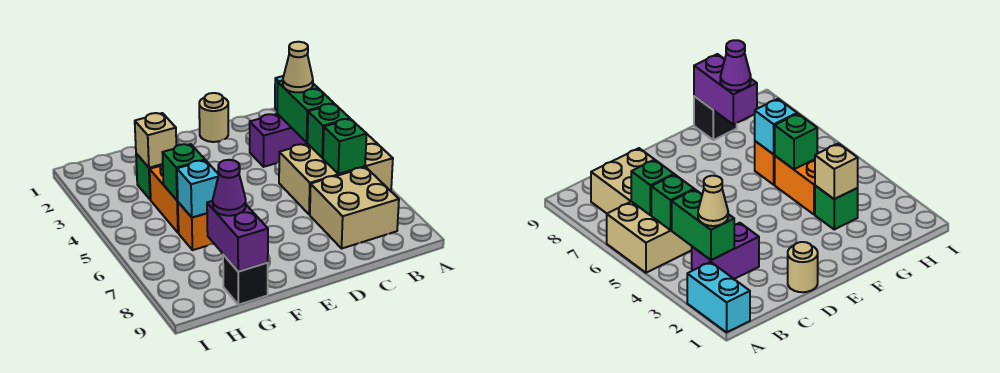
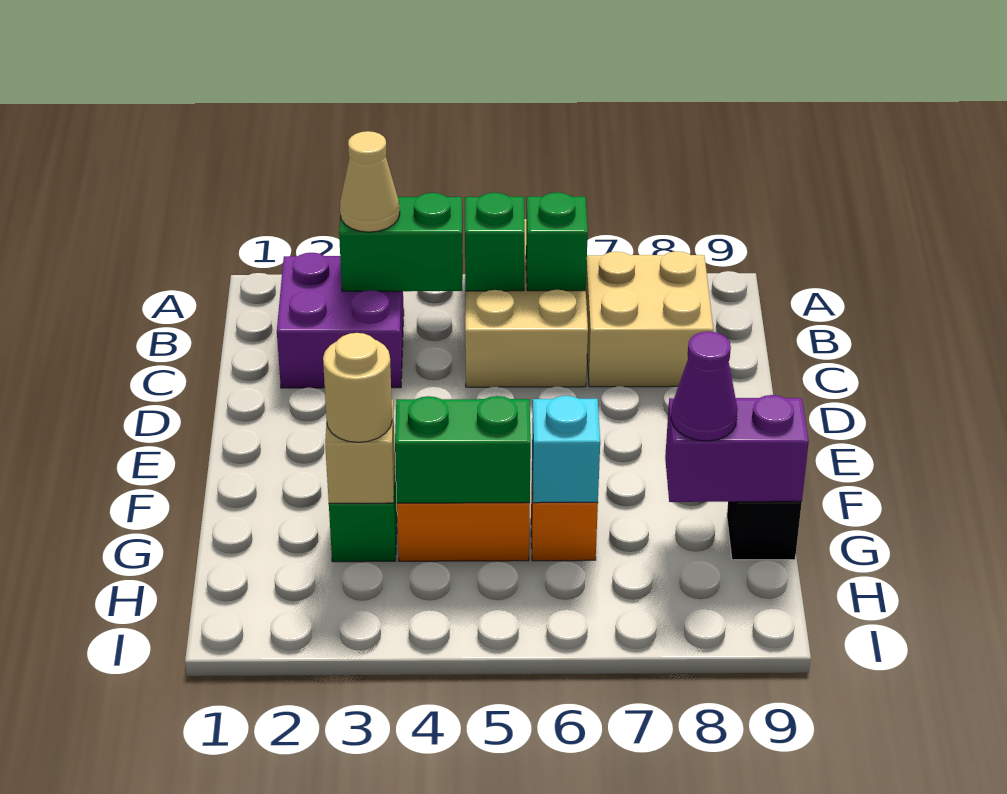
cyan 1x2 brick [687,262,750,332] -> none
purple 1x2 brick [250,114,308,167] -> purple 2x2 brick [277,253,404,388]
tan 1x1 round brick [199,93,228,142] -> tan 1x1 round brick moved to [323,333,392,442]
green 1x1 brick [162,144,205,200] -> green 1x2 brick [395,396,531,503]

